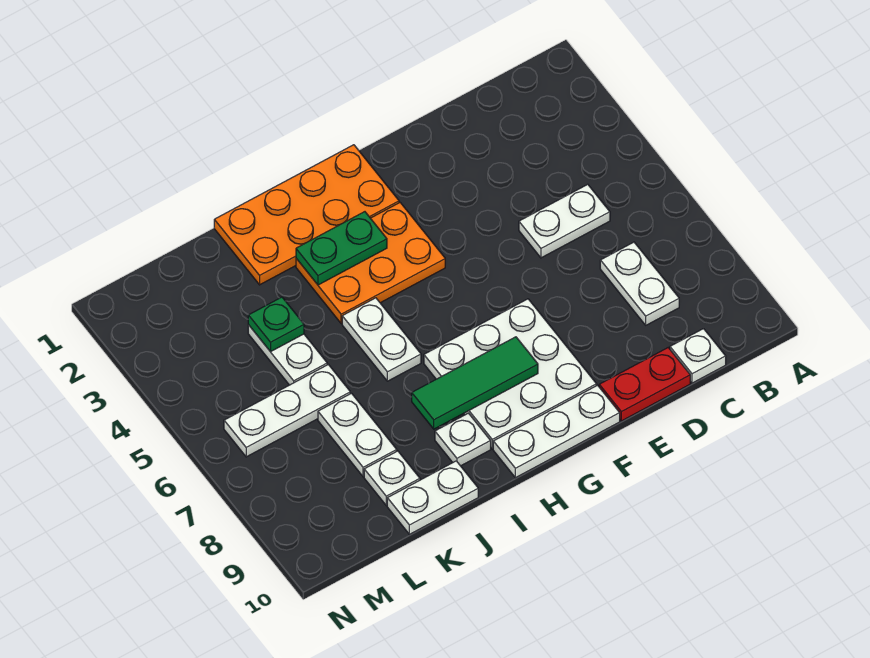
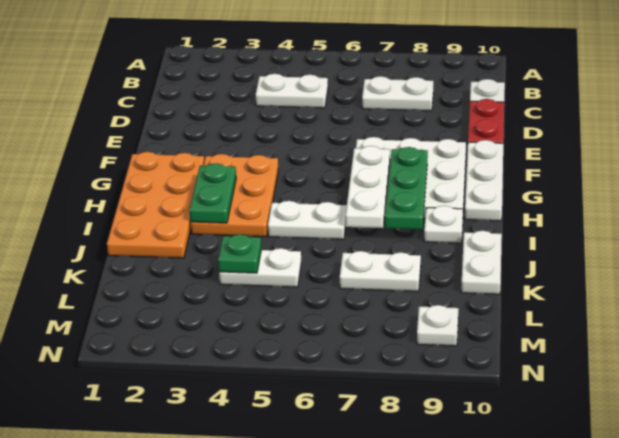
white 1x2 plate [519,184,610,258] -> white 1x2 plate turned to [256,74,328,108]
green 1x3 tile [412,337,538,429] -> green 1x3 plate [385,147,428,229]
white 1x3 plate [224,365,350,457] -> white 1x3 plate moved to [346,146,390,228]
white 1x1 plate [364,451,420,505] -> white 1x1 plate moved to [417,305,458,346]

